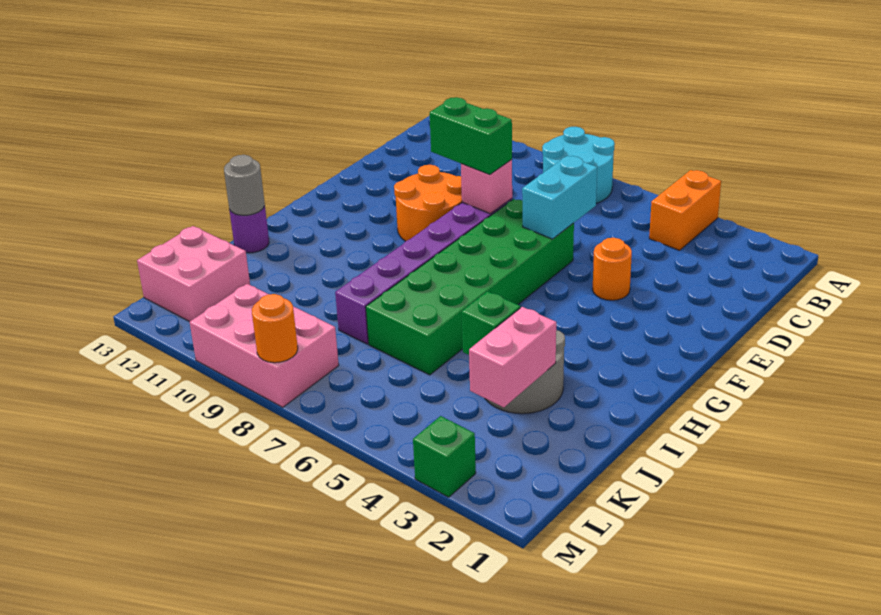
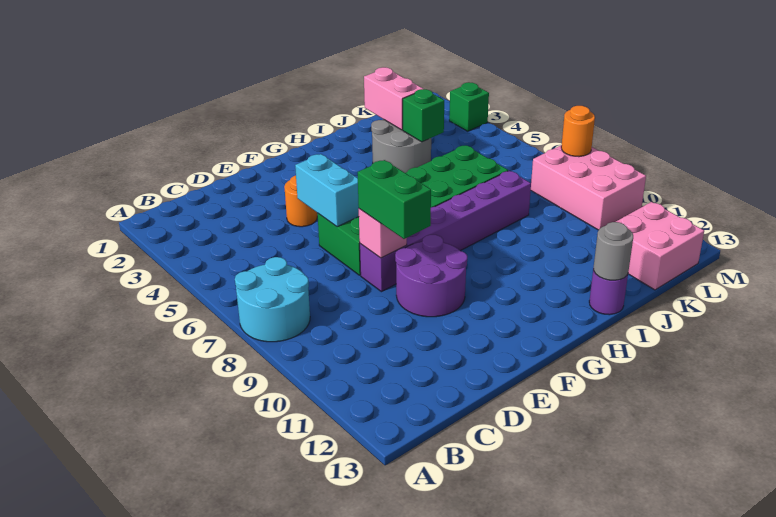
orange 1x2 brick [649,170,721,250] -> none
cyan 1x2 brick [522,156,597,239] -> cyan 1x2 brick turned to [295,154,359,227]
orange 2x2 round brick [394,165,462,241] -> purple 2x2 round brick [395,235,467,317]
pink 1x2 brick [469,307,556,407] -> pink 1x2 brick turned to [364,67,423,130]

